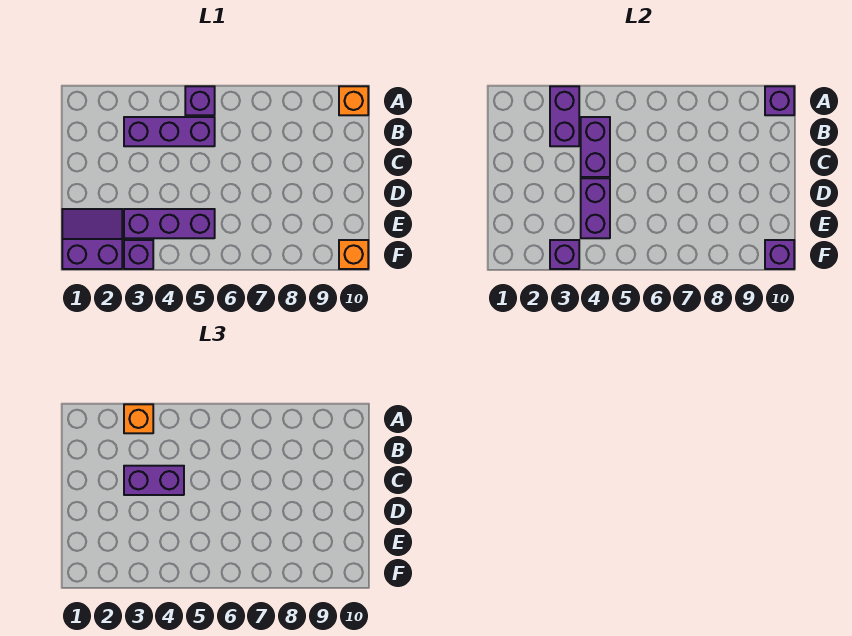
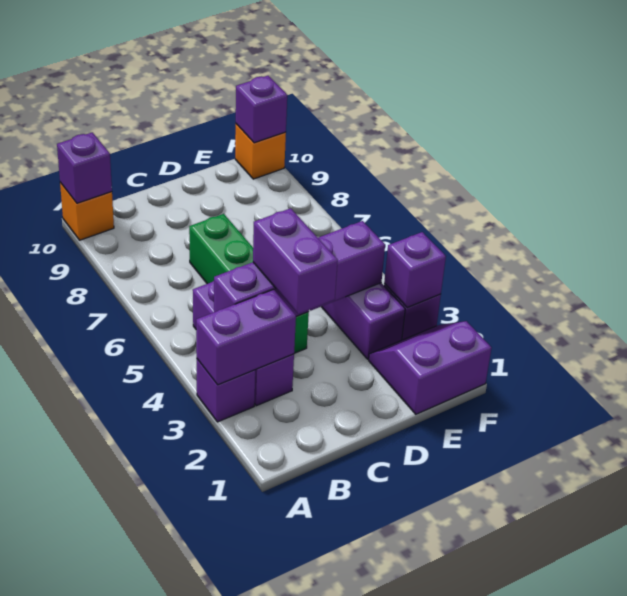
orange 1x1 brick [124,404,153,433] -> none
purple 1x1 brick [185,86,215,115] -> purple 1x1 brick moved to [197,359,255,422]
none -> green 1x4 brick [189,214,309,353]
purple 2x2 slope [62,209,122,269] -> purple 2x2 slope turned to [369,321,491,414]

